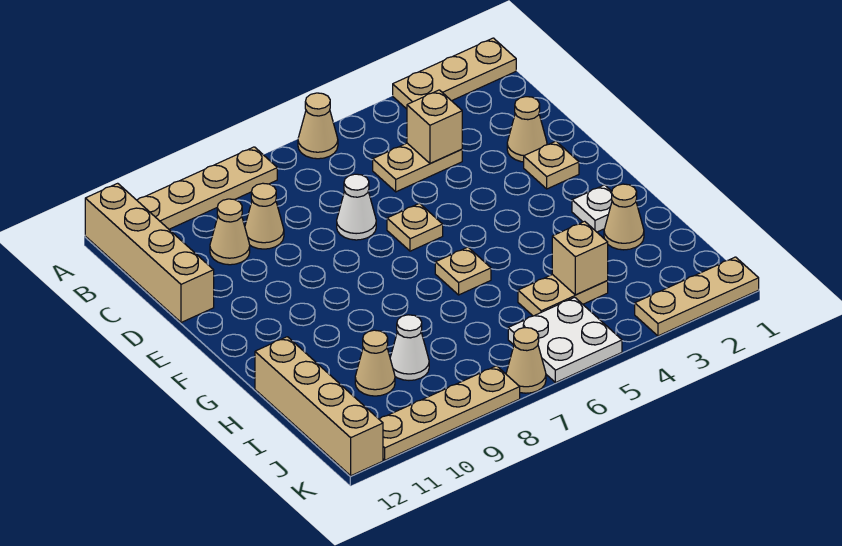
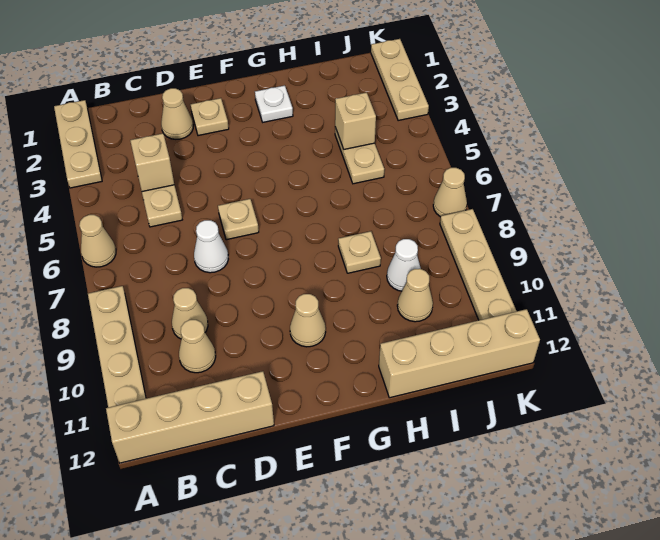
tan 1x1 plate [435,247,491,295] -> tan 1x1 plate moved to [338,231,381,273]
tan 1x1 cone [604,184,644,250] -> tan 1x1 cone moved to [290,294,326,347]
white 2x2 plate [508,297,622,383] -> none

